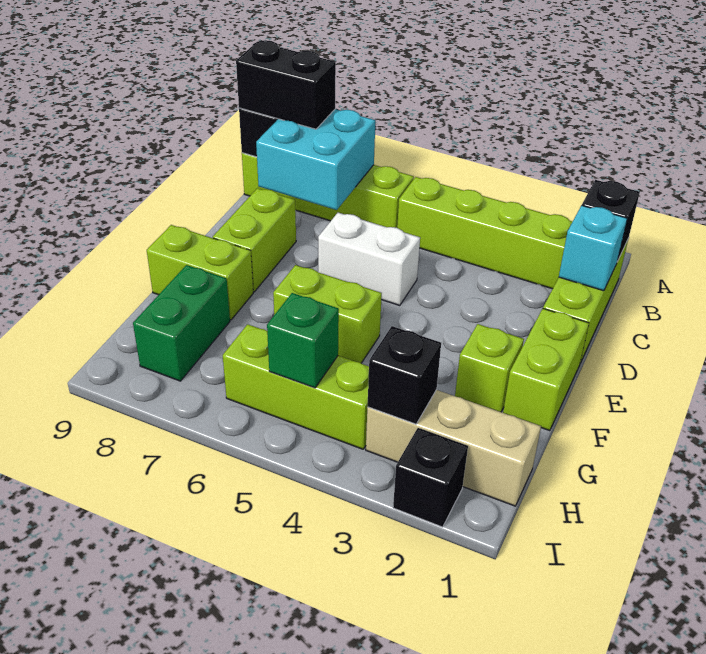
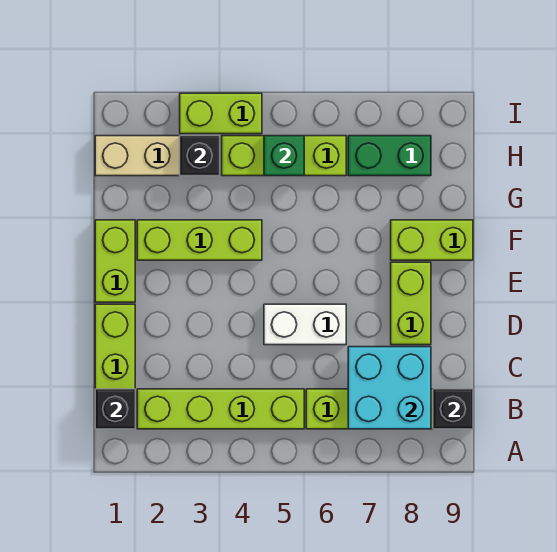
black 1x2 brick [236,40,336,129] -> none
cyan 1x1 brick [559,205,627,291] -> none
lime 1x1 brick [455,324,524,412] -> lime 1x3 brick [137,220,262,260]
lime 1x2 brick [273,265,382,363] -> lime 1x2 brick moved to [180,93,262,134]
green 1x2 brick [133,265,230,381] -> green 1x2 brick turned to [348,136,431,176]
black 1x1 brick [393,428,468,527] -> none

